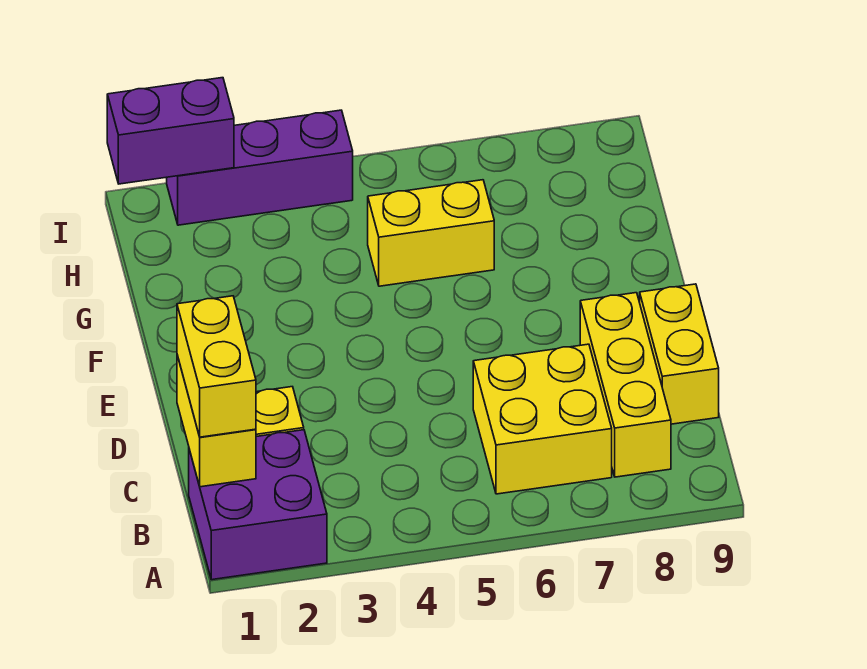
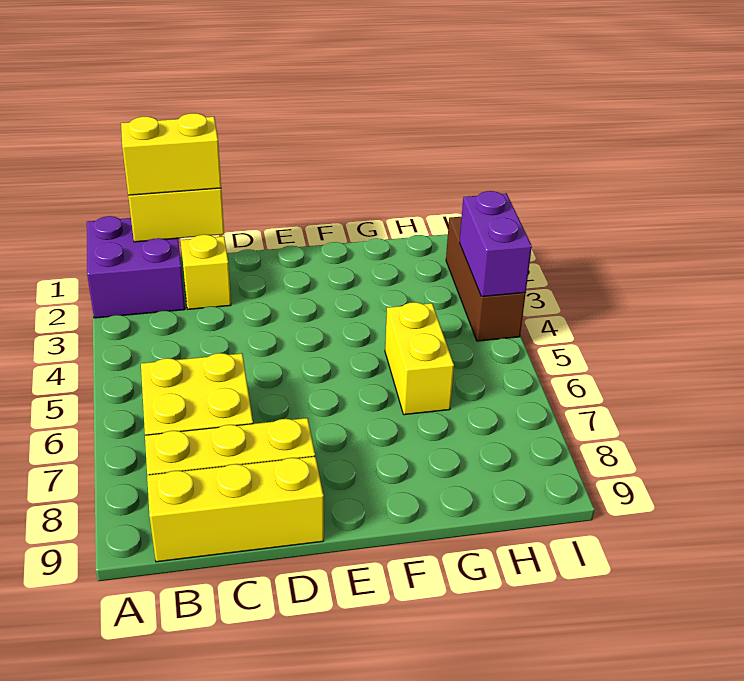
yellow 1x2 brick [640,284,719,424] -> yellow 1x3 brick [147,456,324,562]
purple 1x2 brick [107,78,234,184] -> purple 1x2 brick moved to [460,191,532,297]
purple 1x3 brick [167,110,353,225] -> brown 1x3 brick [446,217,526,341]

